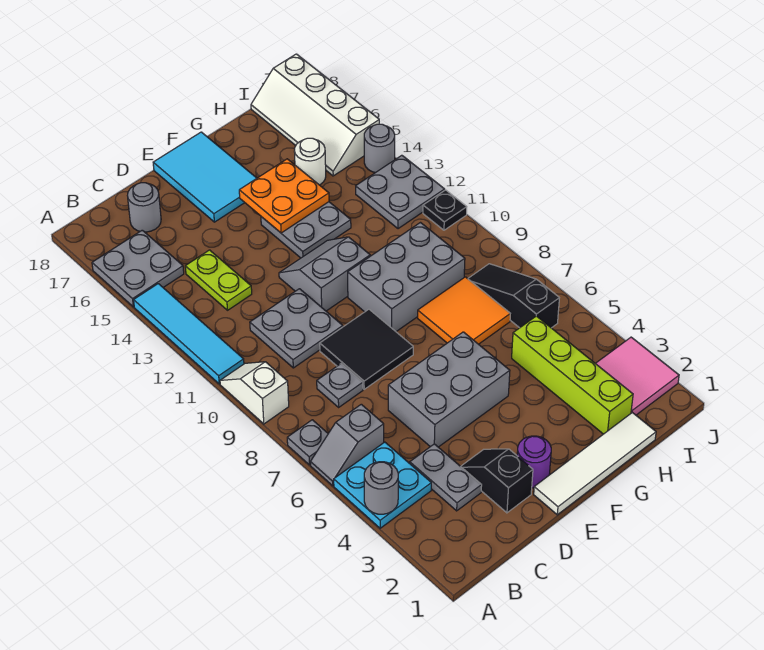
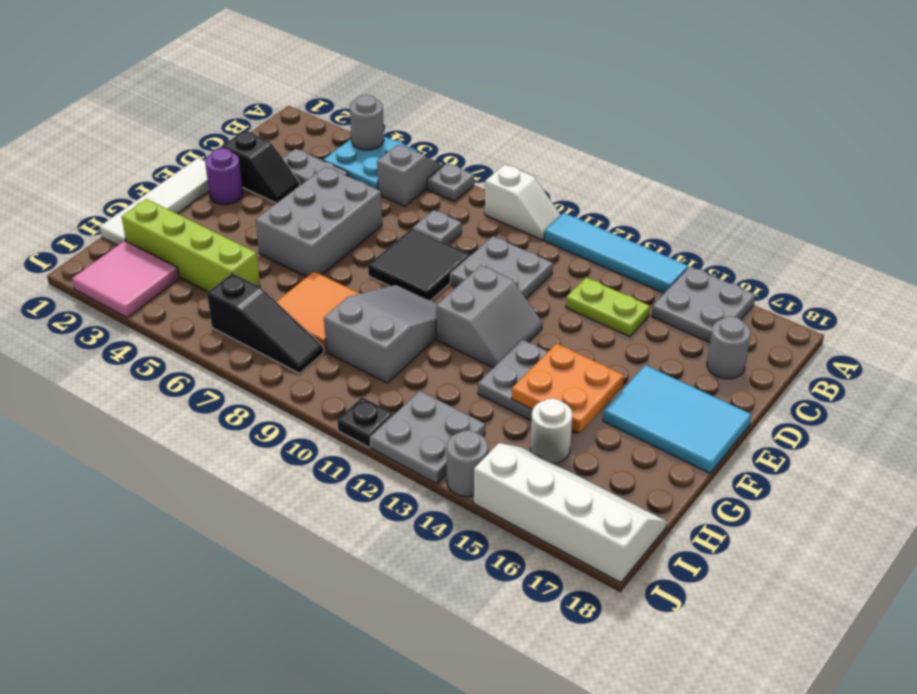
grey 2x3 brick [348,223,465,331] -> grey 2x3 slope [324,285,437,383]

